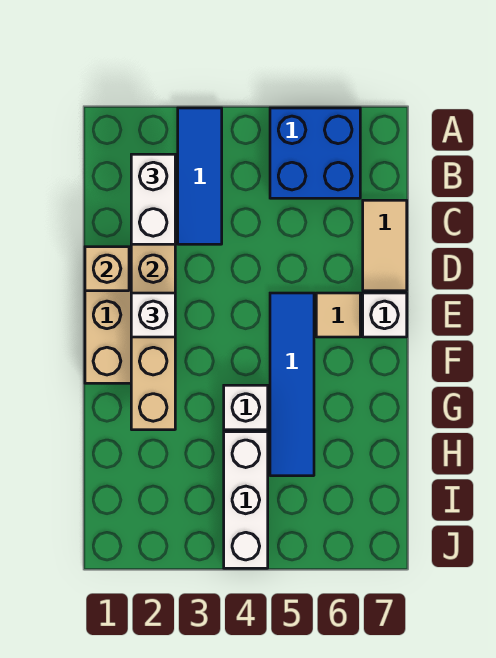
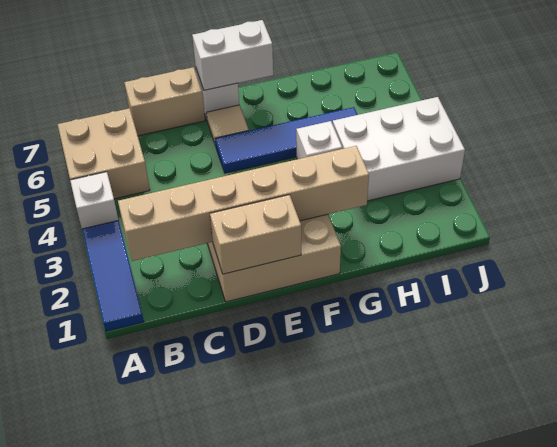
blue 1x3 tile [178,108,222,244] -> blue 1x3 tile turned to [82,221,144,332]
blue 2x2 brick [270,108,360,198] -> tan 2x2 brick [58,108,150,199]
white 1x2 brick [131,154,175,244] -> white 1x2 brick moved to [192,20,273,90]
tan 1x2 tile [363,200,407,291] -> tan 1x2 brick [124,67,205,136]
tan 1x1 brick [85,247,129,291] -> tan 1x2 brick [210,195,301,274]
white 1x1 brick [131,293,175,337] -> white 1x1 brick moved to [70,172,118,229]
white 1x3 brick [224,432,268,568] -> white 2x3 brick [333,97,465,201]

